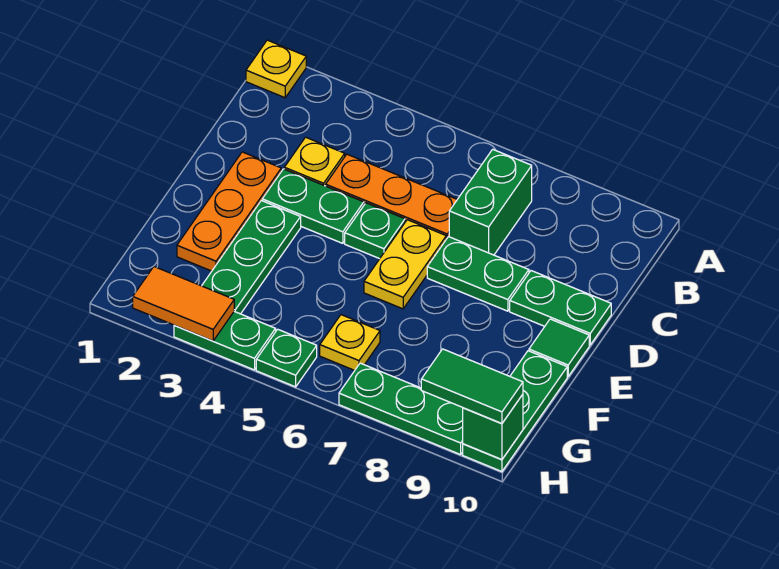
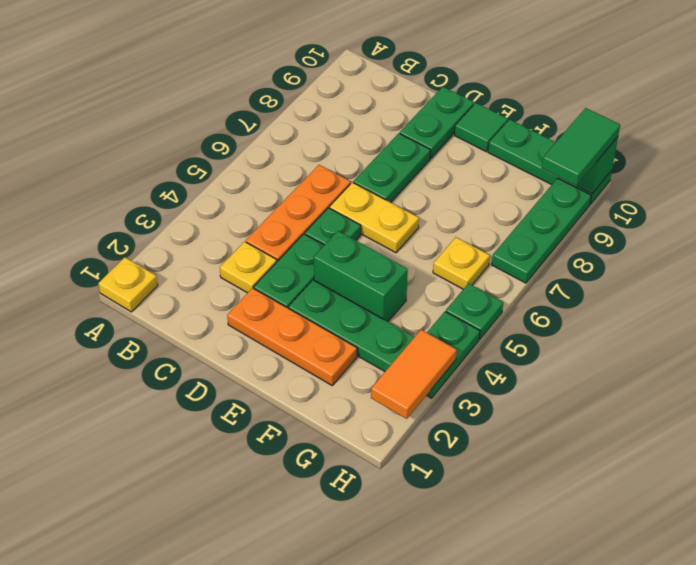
green 1x2 brick [449,149,532,255] -> green 1x2 brick moved to [314,231,408,322]

